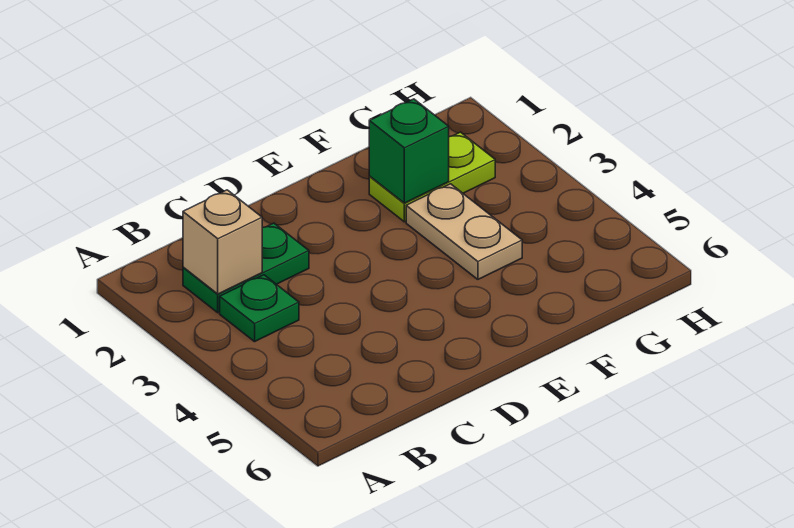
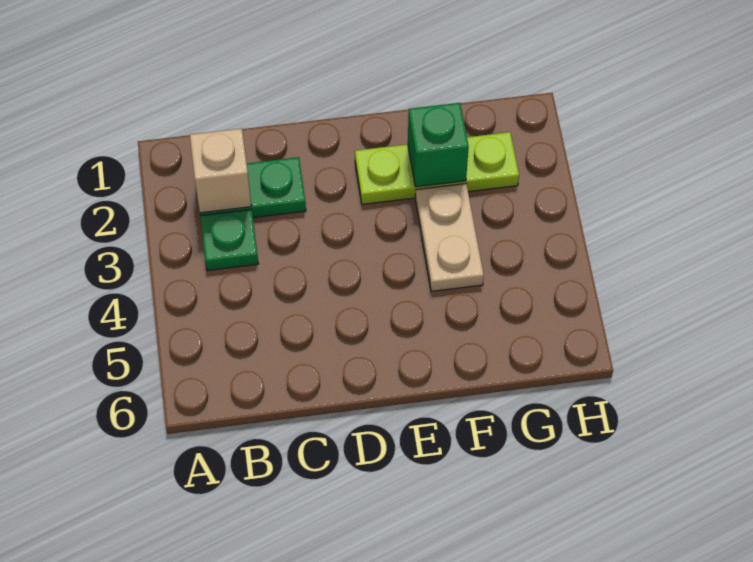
lime 1x2 plate [369,132,495,222] -> lime 1x3 plate [355,132,519,204]

